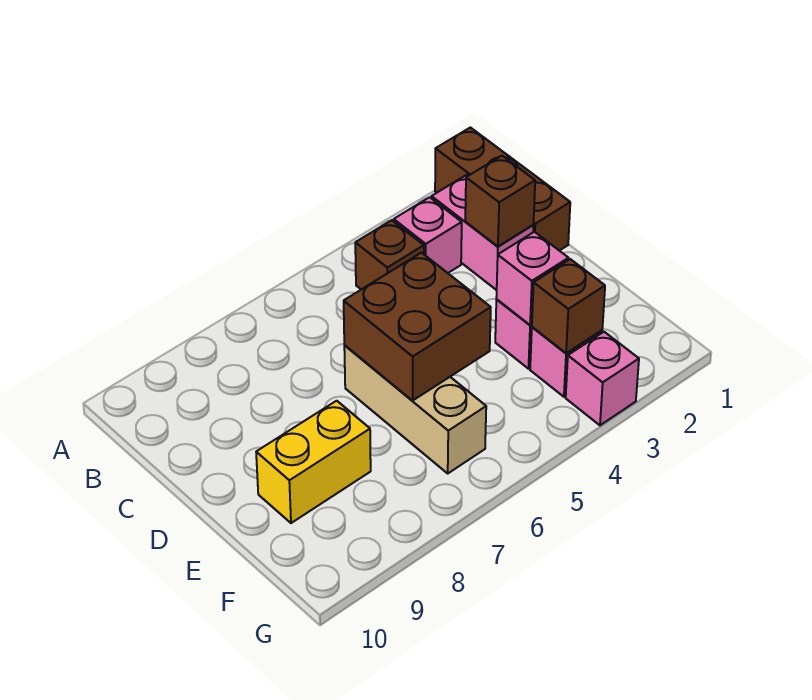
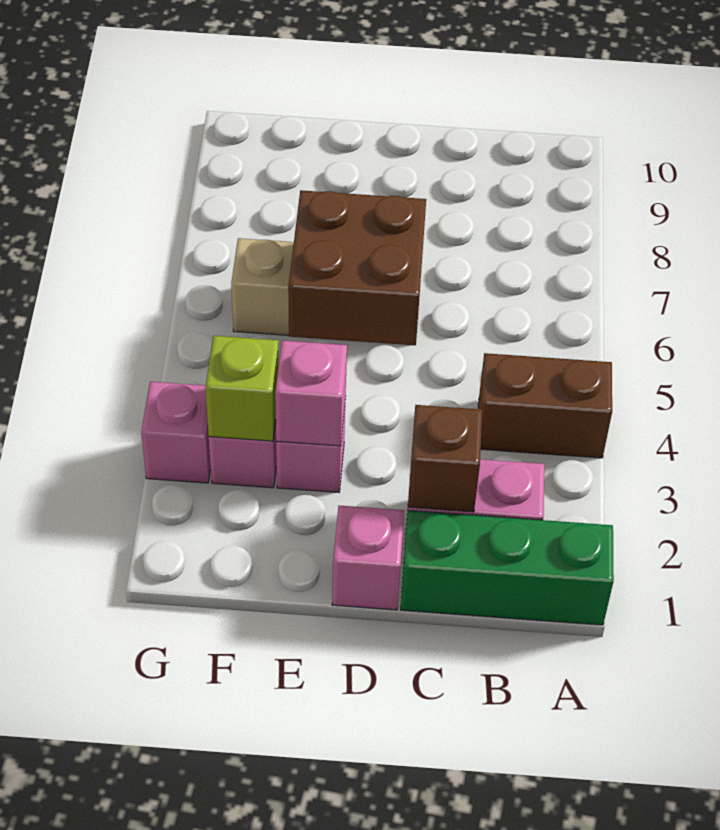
brown 1x3 brick [435,128,570,251] -> green 1x3 brick [401,510,614,625]
pink 1x1 brick [394,197,462,273] -> pink 1x1 brick moved to [332,506,404,610]
brown 1x1 brick [355,220,424,289] -> brown 1x2 brick [478,353,612,458]
yellow 1x2 brick [256,401,371,523] -> none
brown 1x1 brick [532,259,605,353] -> lime 1x1 brick [205,336,279,441]

